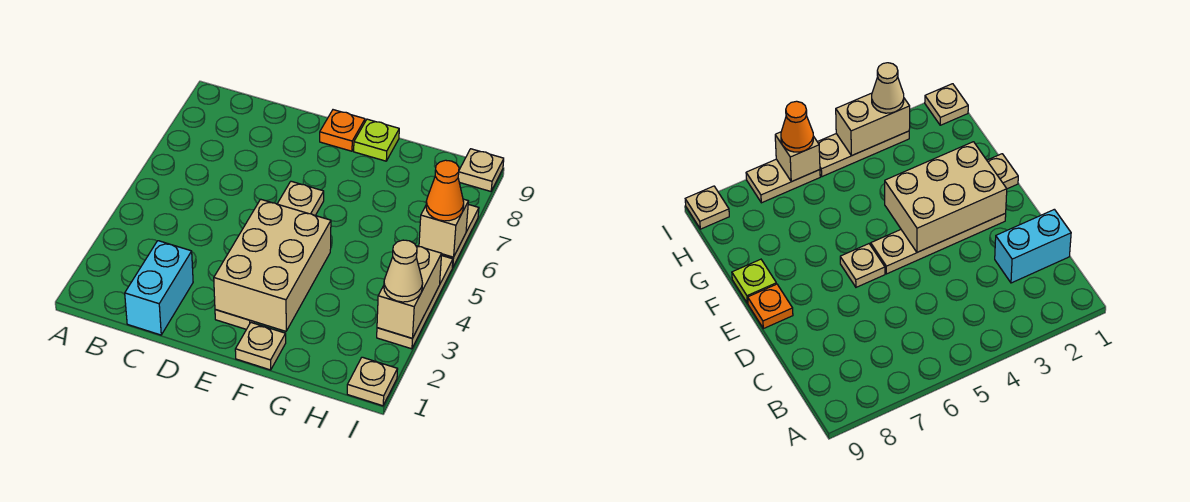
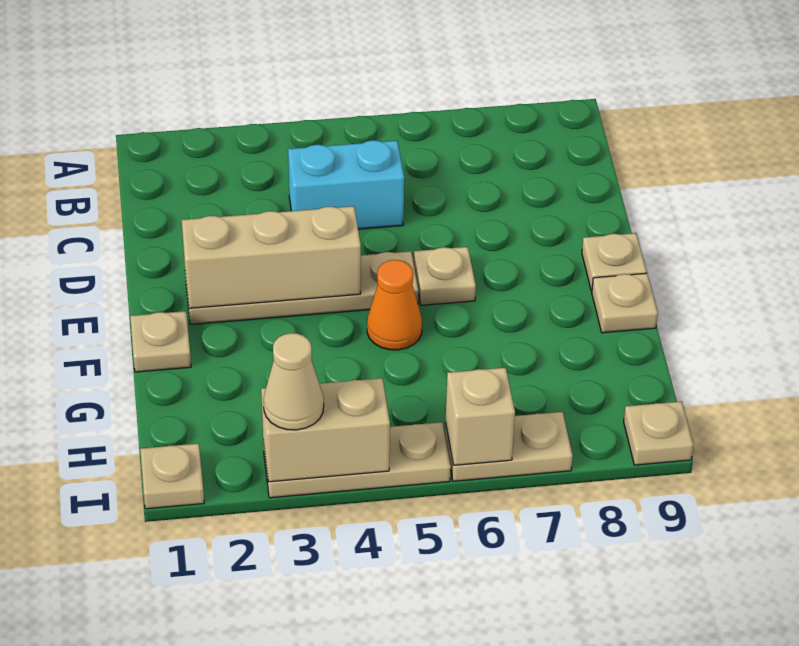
cyan 1x2 brick [125,241,193,335] -> cyan 1x2 brick moved to [288,140,404,229]
tan 2x3 brick [214,199,331,331] -> tan 1x3 brick [182,206,361,308]
orange 1x1 plate [320,110,365,151] -> tan 1x1 plate [582,233,647,291]
lime 1x1 plate [354,119,399,161] -> tan 1x1 plate [592,273,658,333]
orange 1x1 cone [426,160,464,221] -> orange 1x1 cone moved to [367,260,422,350]

